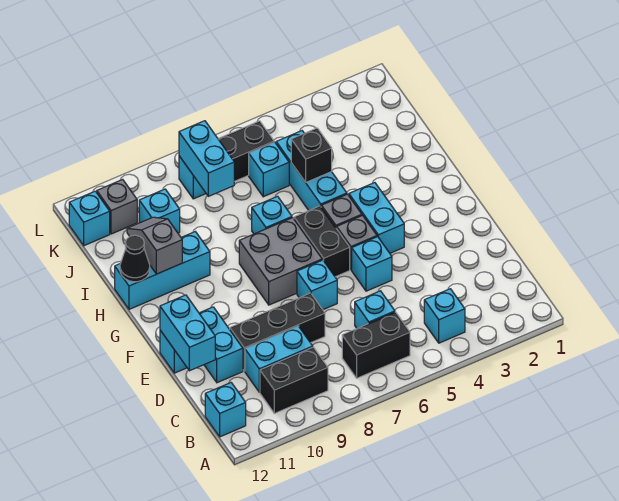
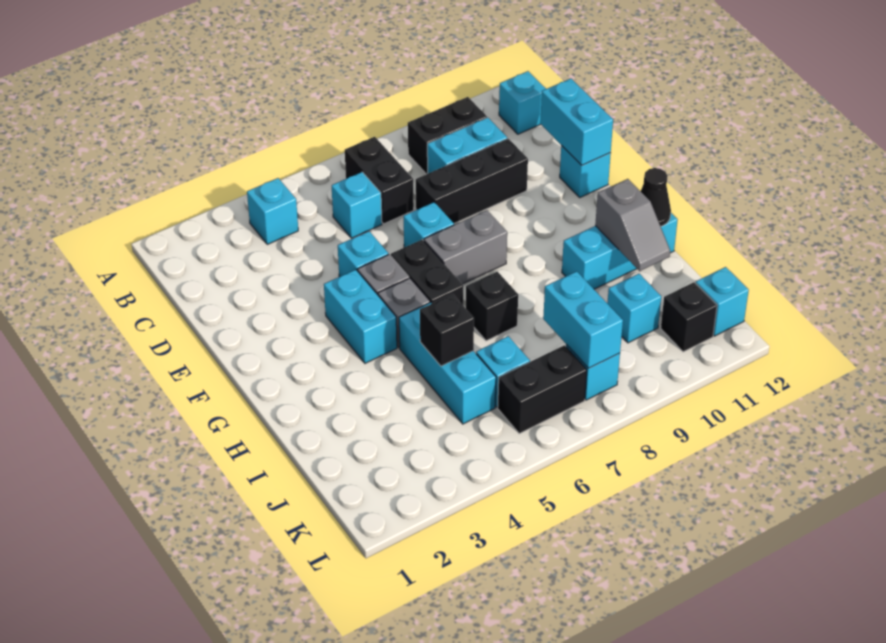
black 1x2 brick [342,312,410,378] -> black 1x2 brick turned to [345,137,414,224]
cyan 1x2 brick [199,307,243,383] -> none
grey 2x2 brick [239,218,322,305] -> grey 1x2 brick [424,210,507,284]
cyan 1x1 brick [252,196,292,234] -> black 1x1 brick [466,272,518,341]
grey 1x1 brick [97,179,137,234] -> black 1x1 brick [661,282,717,352]

